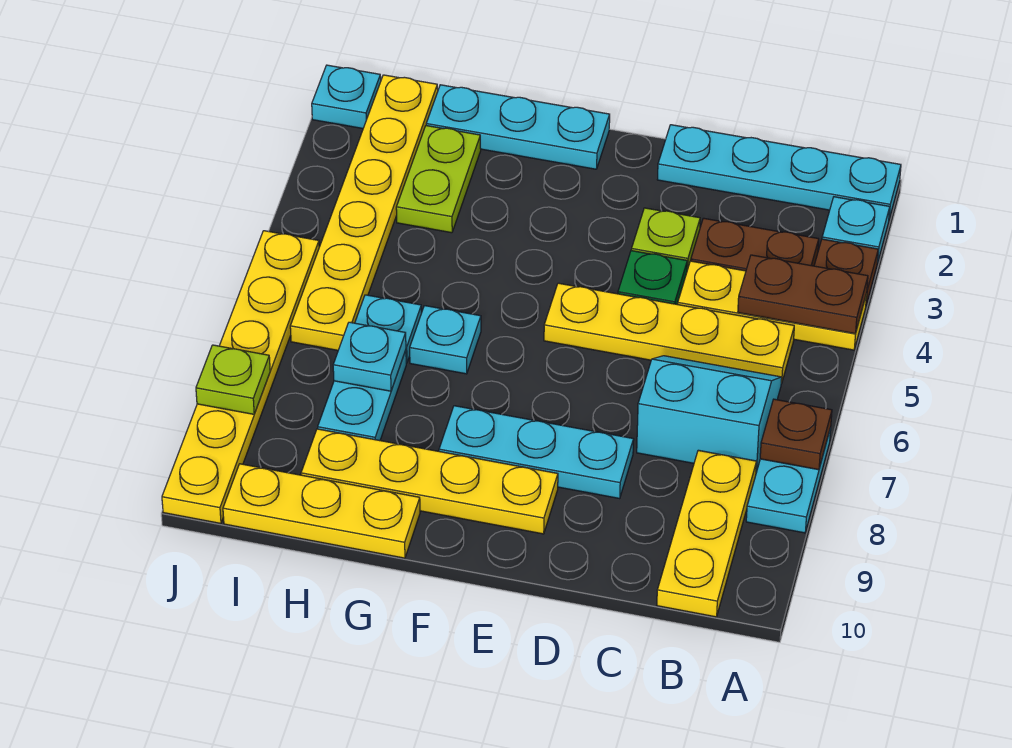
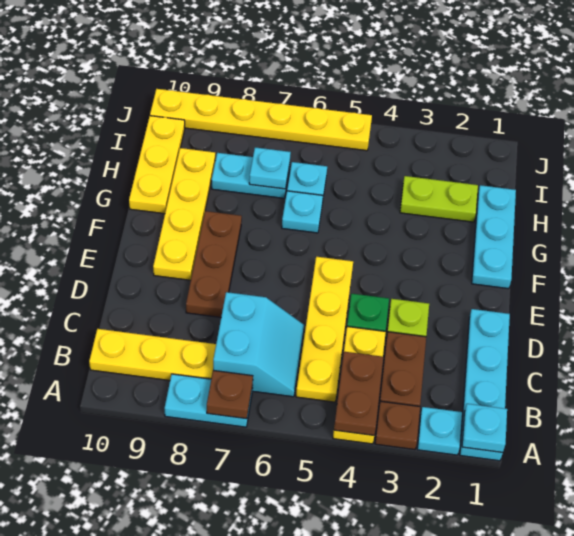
cyan 1x3 plate [439,406,634,498] -> brown 1x3 plate [186,211,242,317]
yellow 1x6 plate [290,75,438,350] -> none
cyan 1x1 plate [312,65,381,128] -> cyan 1x1 plate moved to [462,404,507,452]
lime 1x1 plate [196,345,270,414] -> none

